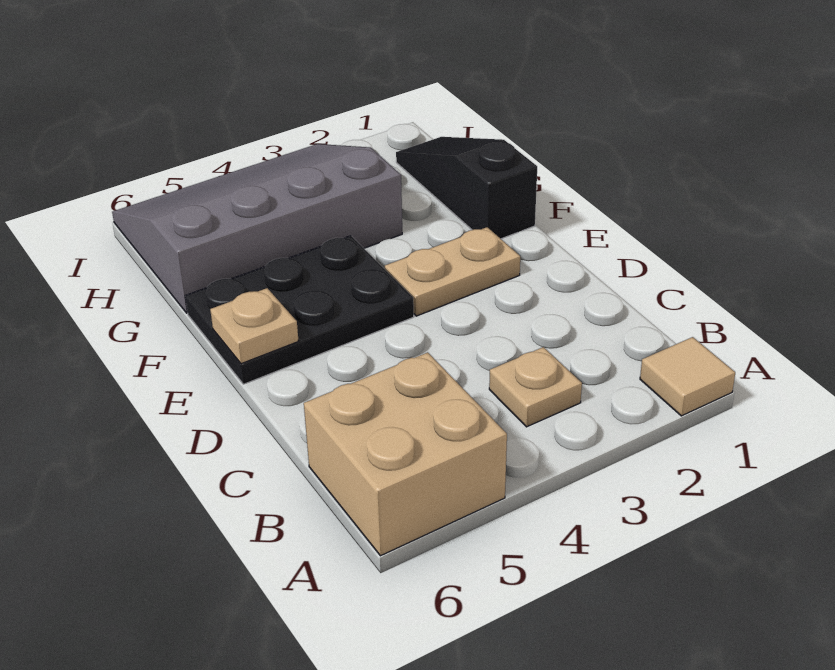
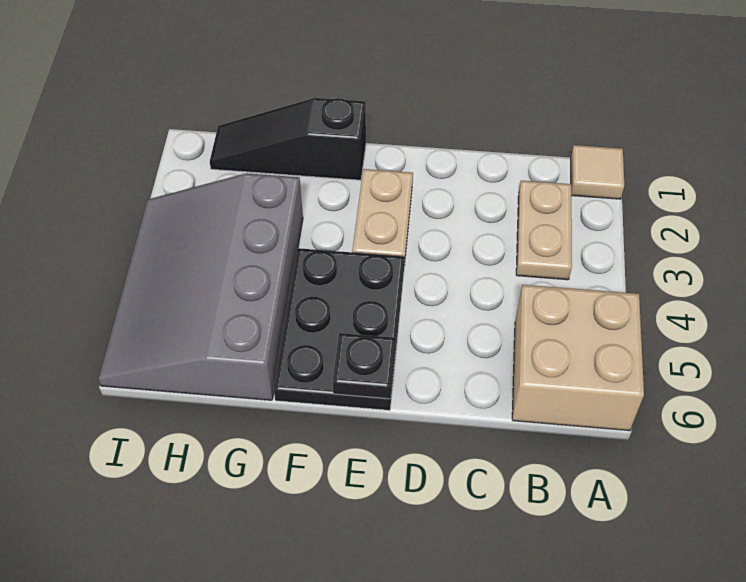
tan 1x1 plate [489,347,582,427] -> tan 1x2 plate [516,181,572,280]
tan 1x1 plate [210,288,298,364] -> black 1x1 plate [333,333,396,399]

